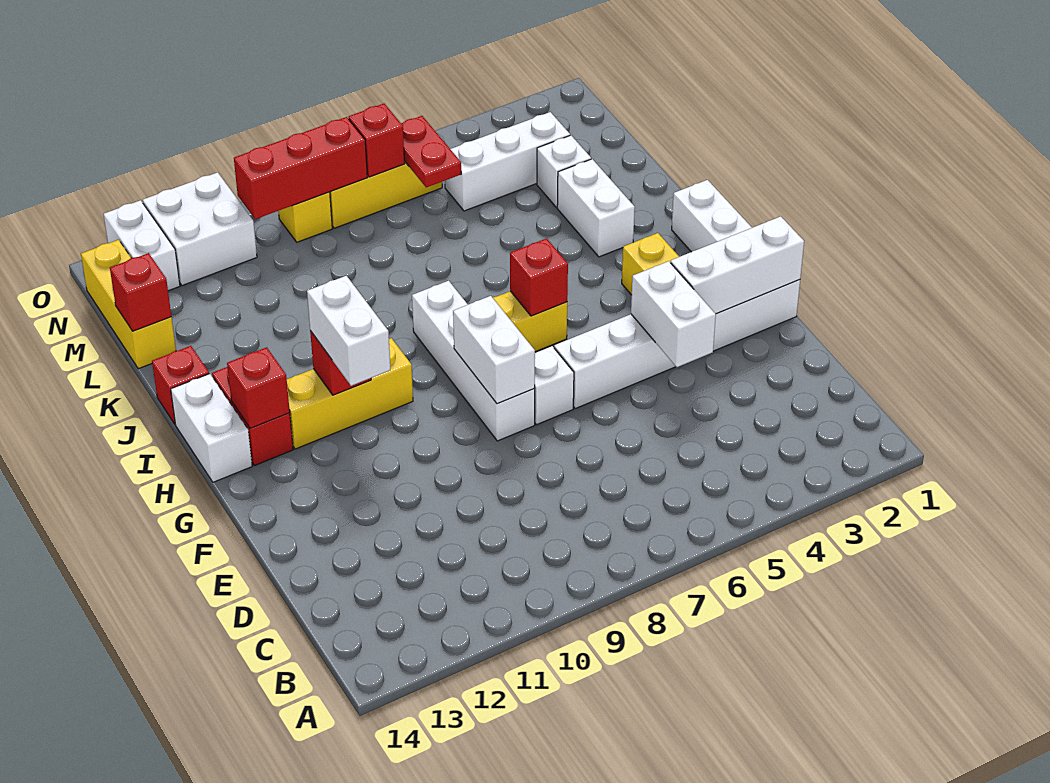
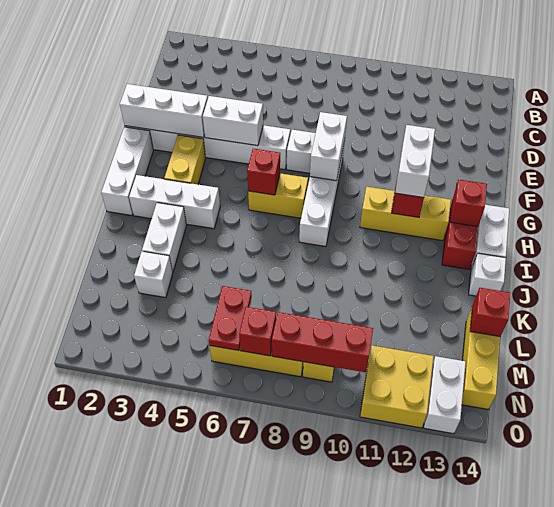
white 1x2 brick [631,261,716,367] -> white 1x2 brick turned to [203,96,263,146]
red 1x1 brick [152,346,209,424] -> white 1x1 brick [469,253,506,296]
white 1x3 brick [445,112,570,211] -> white 1x3 brick moved to [129,175,220,229]
white 2x2 brick [143,172,257,285] -> yellow 2x2 brick [360,346,434,428]

